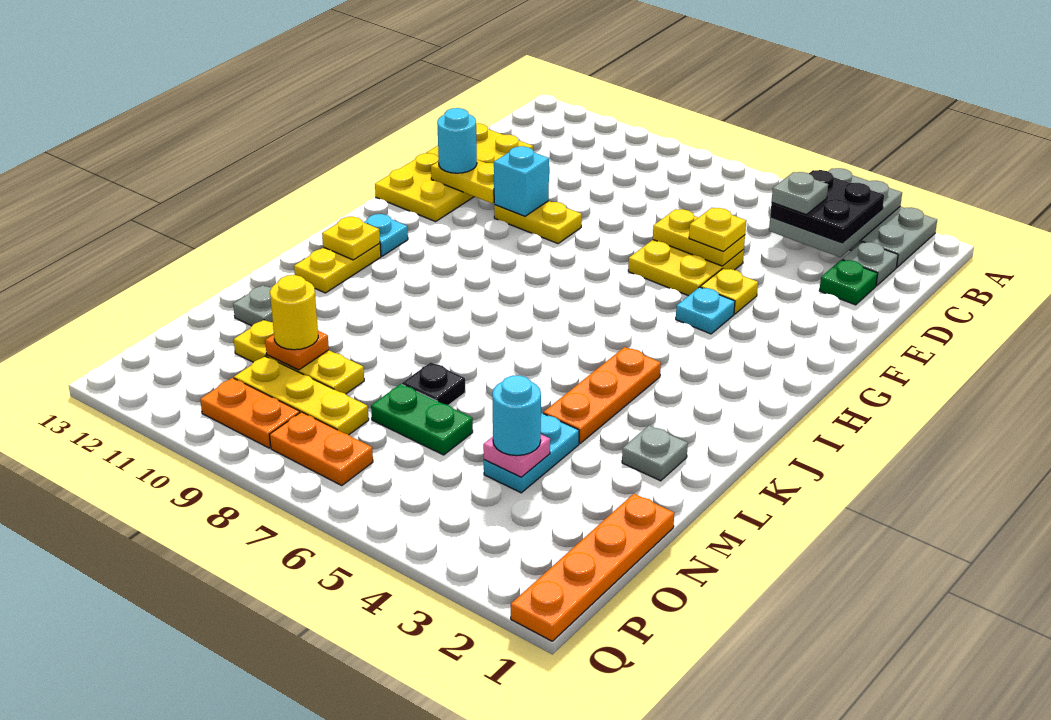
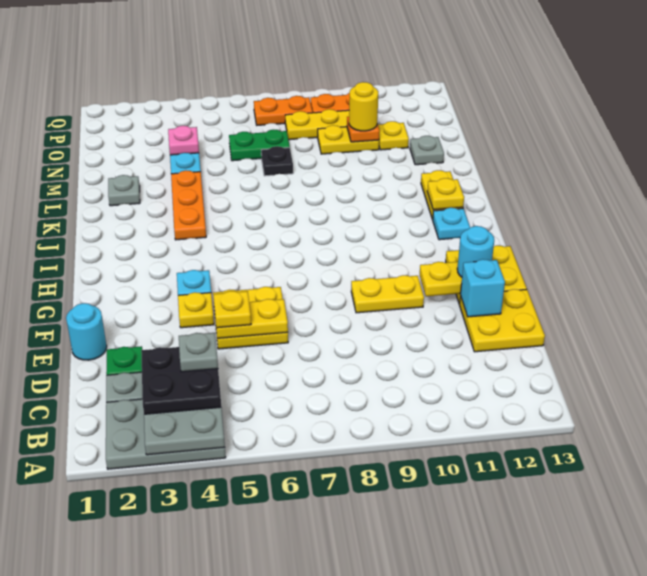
cyan 1x1 brick [494,146,549,216] -> cyan 1x1 brick moved to [461,259,505,317]
orange 1x4 plate [511,494,674,641] -> none
cyan 1x1 round brick [492,375,541,456] -> cyan 1x1 round brick moved to [66,303,107,360]

